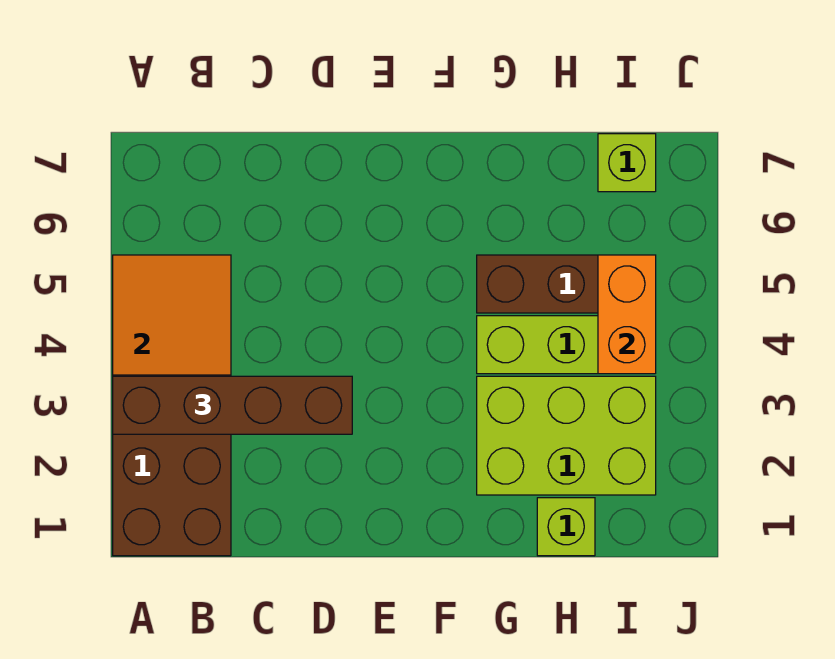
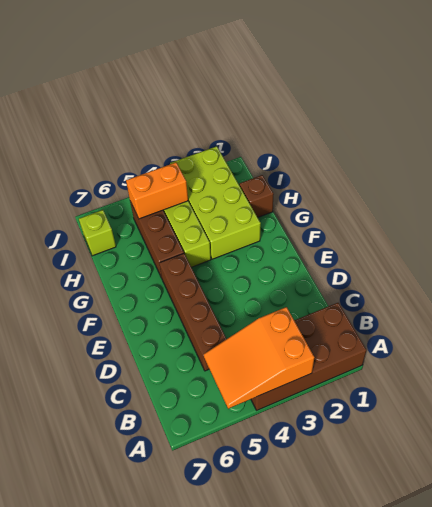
brown 1x4 brick [113,376,352,434] -> brown 1x4 brick moved to [159,254,226,371]
lime 2x3 brick [477,376,656,495] -> lime 2x4 brick [170,146,261,259]
lime 1x1 brick [537,498,595,556] -> brown 1x1 brick [239,175,274,218]

